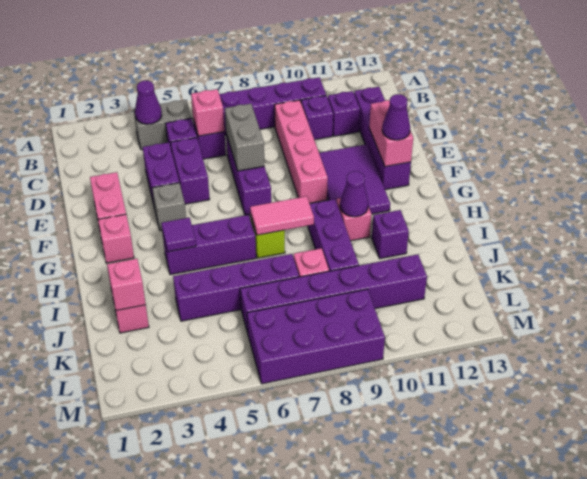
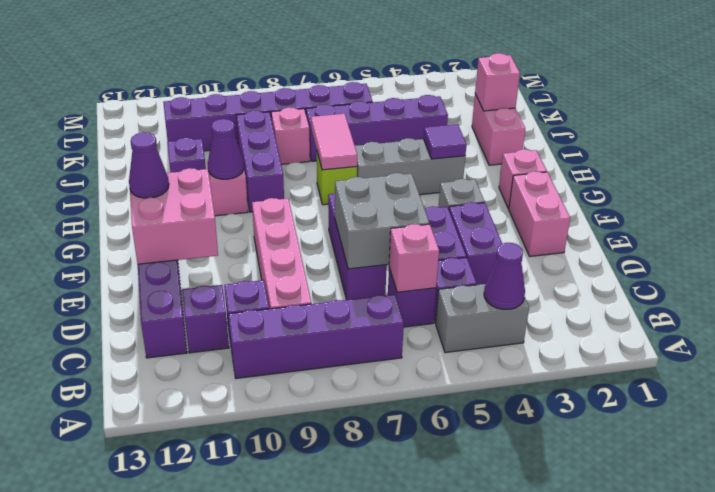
grey 1x2 brick [225,104,264,171] -> grey 2x2 brick [335,173,429,269]
purple 2x3 tile [319,144,390,214] -> none
pink 1x2 brick [369,100,413,167] -> pink 2x2 brick [130,168,218,264]
purple 1x3 brick [163,215,256,275] -> grey 1x3 brick [355,138,465,195]
pink 1x2 tile [250,196,314,235] -> pink 1x2 tile turned to [311,114,357,170]
purple 2x4 brick [247,289,385,384] -> none

